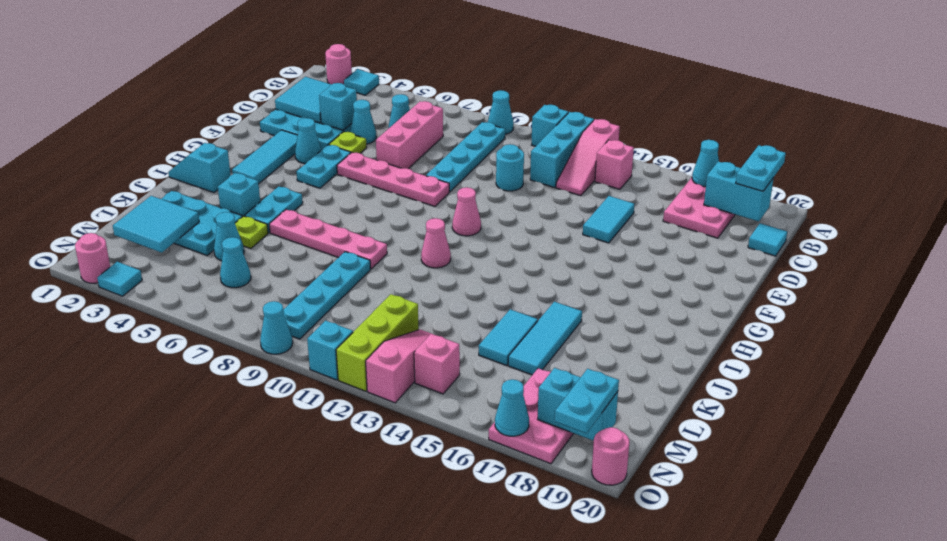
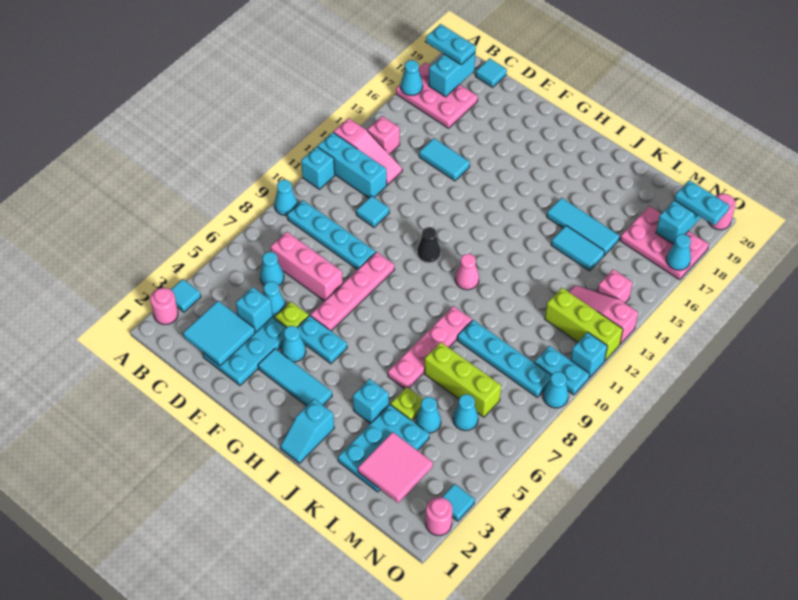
cyan 1x1 round brick [496,144,524,191] -> cyan 1x1 tile [356,196,389,227]
pink 1x1 cone [452,187,481,236] -> black 1x1 cone [417,227,441,263]
cyan 1x2 plate [245,187,303,233] -> cyan 1x2 plate moved to [534,346,590,395]
none -> lime 1x3 brick [424,342,501,417]
cyan 2x2 tile [113,196,199,253] -> pink 2x2 tile [358,432,433,503]

